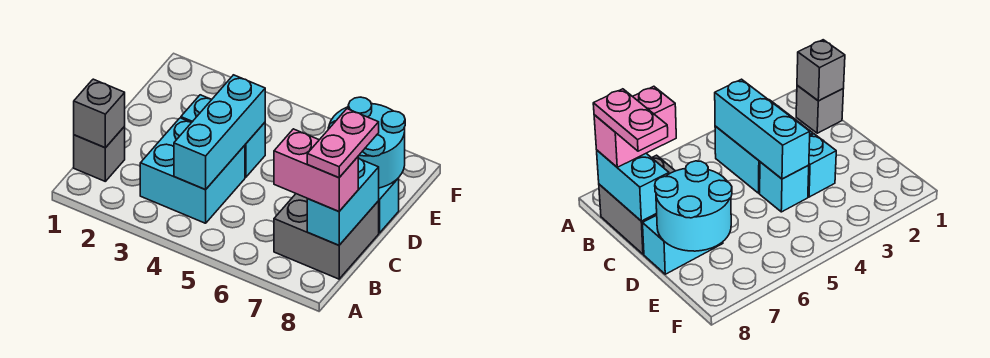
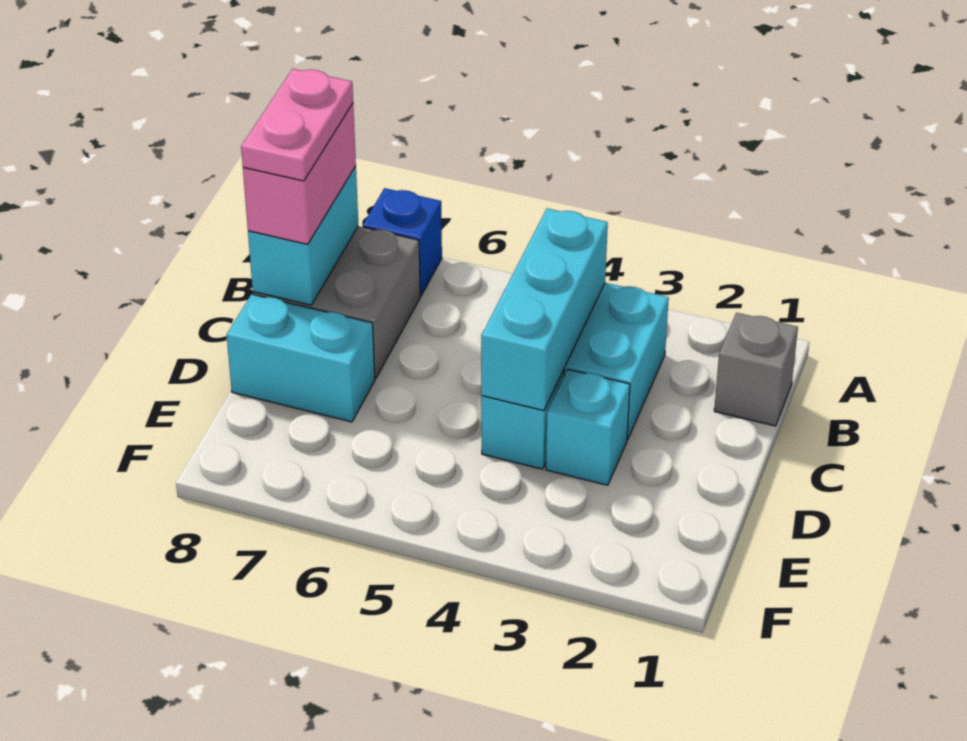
none -> blue 1x1 brick [363,188,442,296]
grey 1x1 brick [74,79,125,148] -> none
pink 1x2 brick [274,129,358,211] -> pink 1x2 brick turned to [243,104,356,244]
cyan 2x2 round brick [328,97,405,188] -> none

